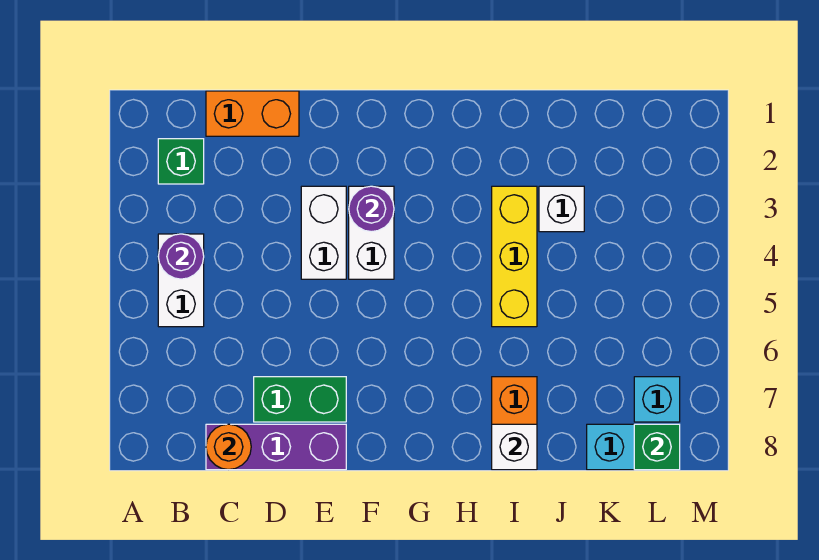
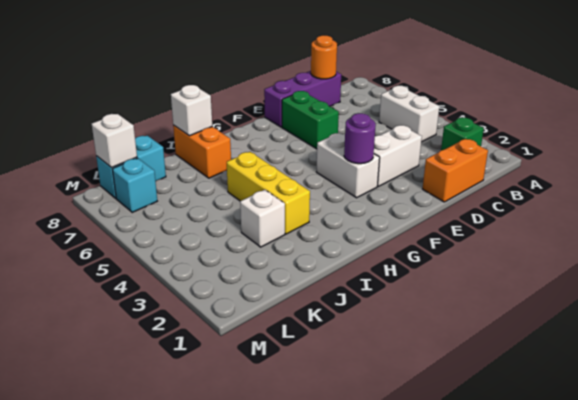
purple 1x1 round brick [158,234,204,279] -> none
green 1x2 brick [254,377,346,422] -> green 1x2 brick turned to [282,91,339,149]
white 1x2 brick [301,186,346,279] -> white 1x2 brick turned to [374,125,422,186]
green 1x1 brick [634,424,680,470] -> white 1x1 brick [92,114,137,168]

